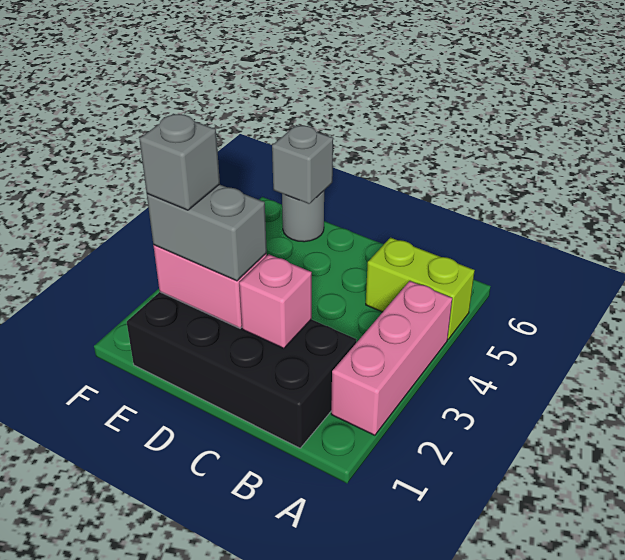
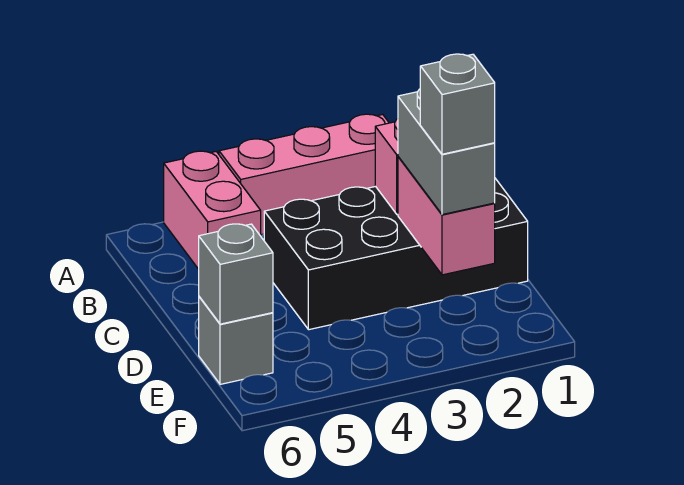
lime 1x2 brick [366,238,475,339] -> pink 1x2 brick [164,151,261,269]
black 2x4 brick [127,292,356,448] -> black 2x4 brick turned to [264,178,528,330]
grey 1x1 round brick [282,191,324,242] -> grey 1x1 brick [199,297,273,384]

